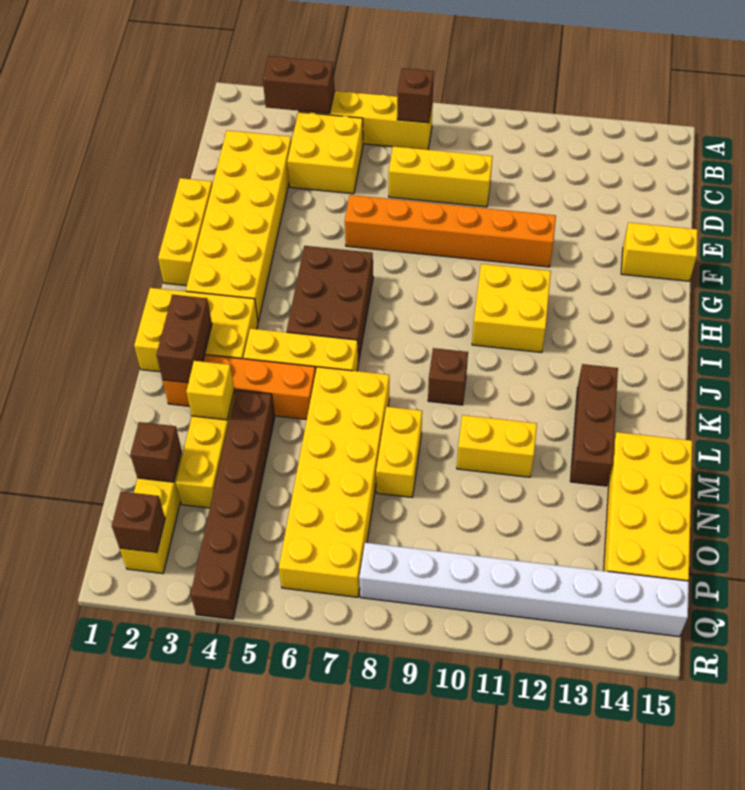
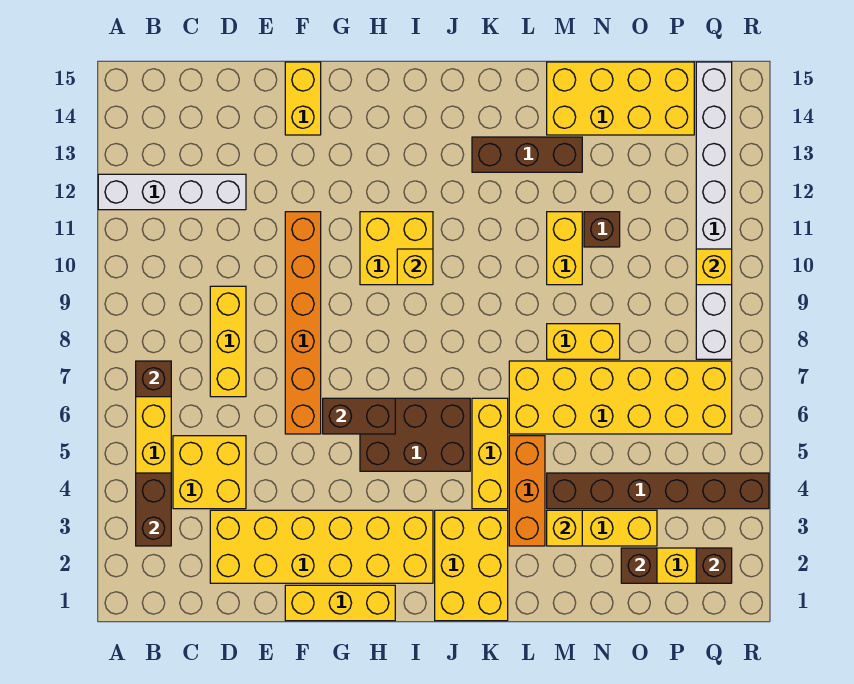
none -> white 1x4 brick [98,174,246,210]
none -> yellow 1x1 brick [397,249,433,285]
brown 1x2 brick [156,295,212,383] -> brown 1x2 brick moved to [323,398,395,434]
brown 1x1 brick [428,348,468,405] -> brown 1x1 brick moved to [584,212,620,247]
orange 1x4 brick [163,355,316,419] -> orange 1x3 brick [509,436,545,546]
none -> yellow 1x1 brick [696,249,732,285]

